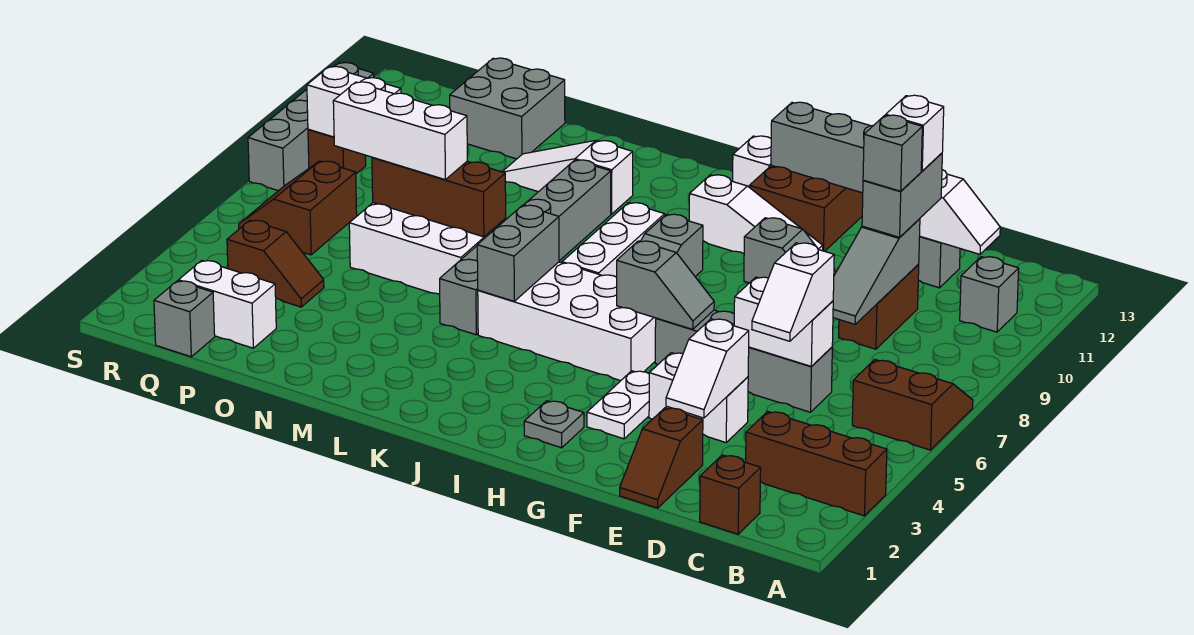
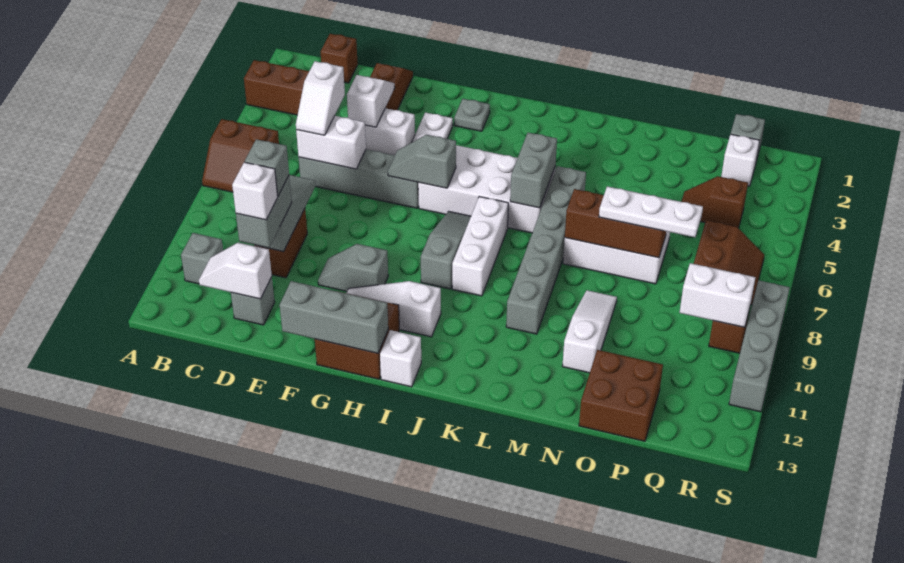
white 1x2 slope [752,243,834,341] -> white 1x2 slope turned to [296,61,345,135]
white 1x3 slope [502,140,633,214] -> white 1x3 slope turned to [563,290,617,373]
white 1x3 brick [333,82,467,180] -> white 1x3 plate [599,186,703,237]
grey 2x2 brick [450,58,565,159] -> brown 2x2 brick [579,350,663,441]
white 1x2 brick [179,261,276,348] -> white 1x1 brick [721,134,760,186]

